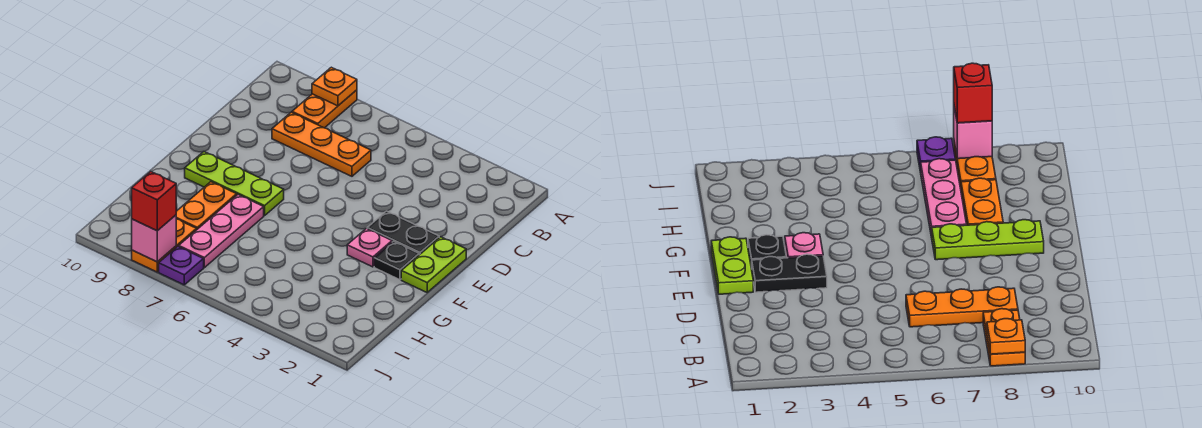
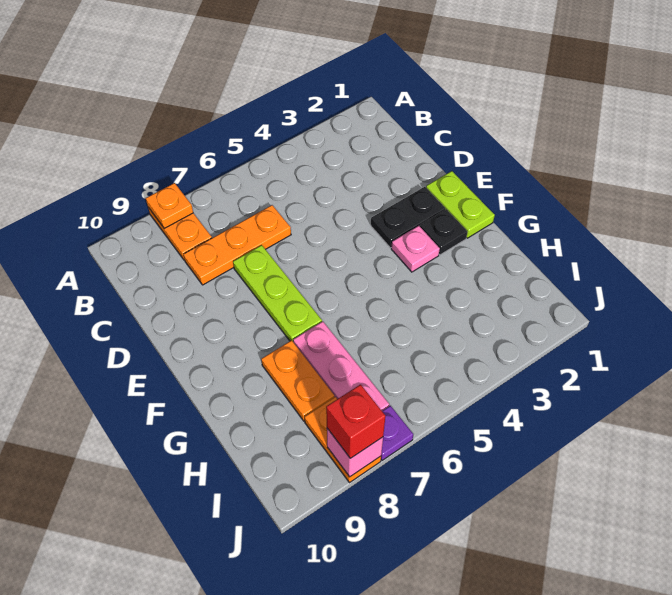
lime 1x3 plate [185,152,284,216] -> lime 1x3 plate turned to [233,245,322,341]

